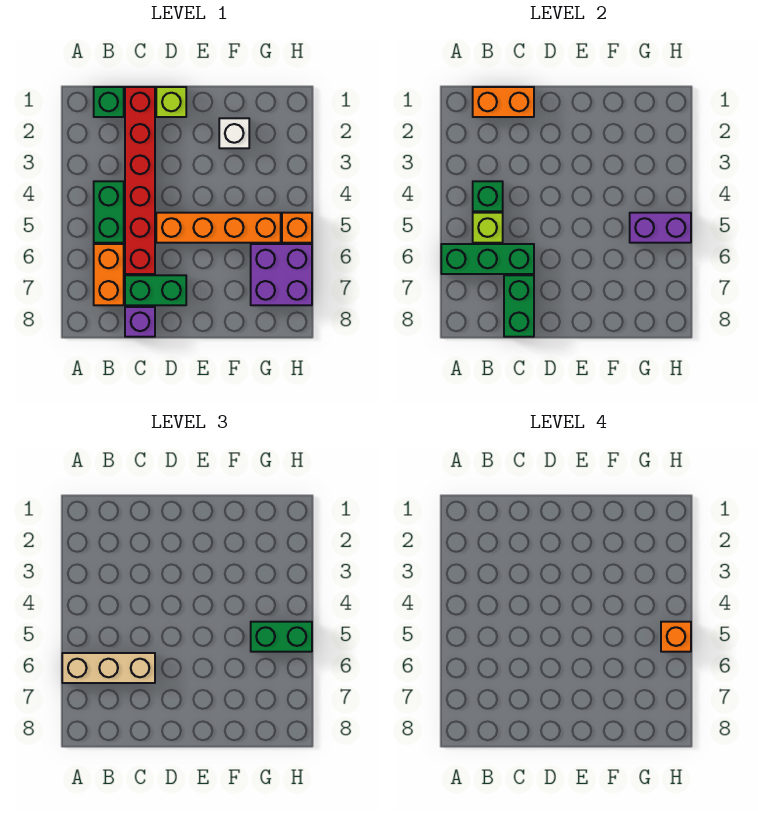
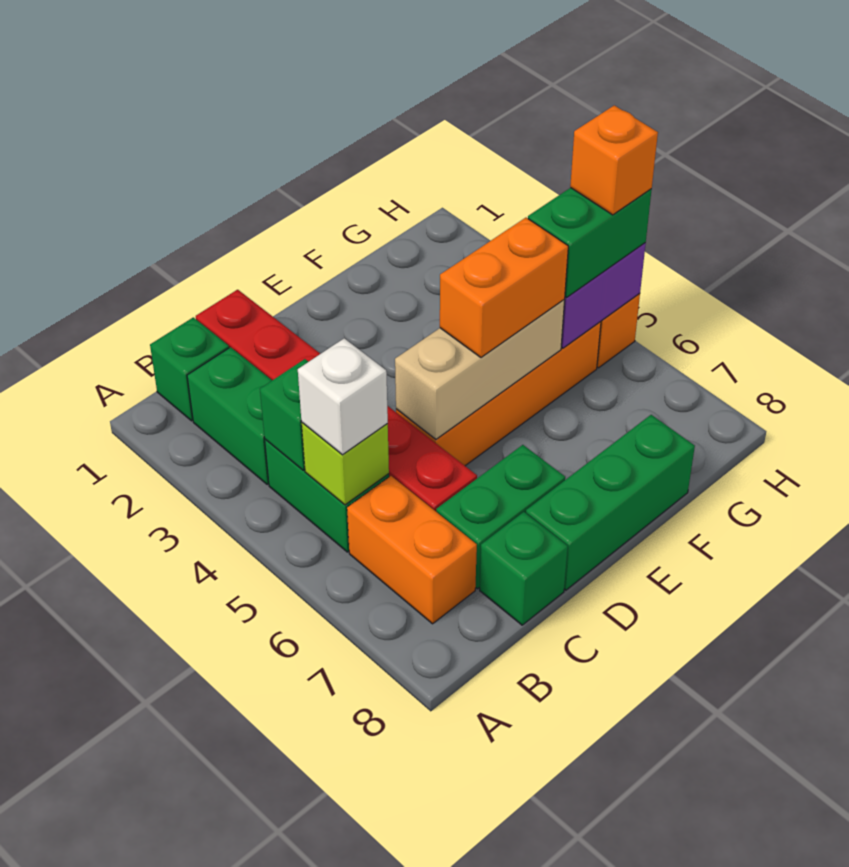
green 1x3 brick [441,244,534,274] -> green 1x3 brick moved to [526,415,695,590]
tan 1x3 brick [62,653,155,683] -> tan 1x3 brick moved to [395,299,565,439]
orange 1x2 brick [473,87,534,117] -> orange 1x2 brick moved to [440,218,568,357]
green 1x2 brick [504,275,534,337] -> green 1x2 brick moved to [187,347,272,485]
purple 1x1 brick [125,307,155,337] -> green 1x1 brick [480,512,568,625]
lime 1x1 brick [156,87,186,117] -> none
white 1x1 brick [219,118,249,148] -> white 1x1 brick moved to [298,338,388,455]
purple 2x2 brick [251,244,312,305] -> none

